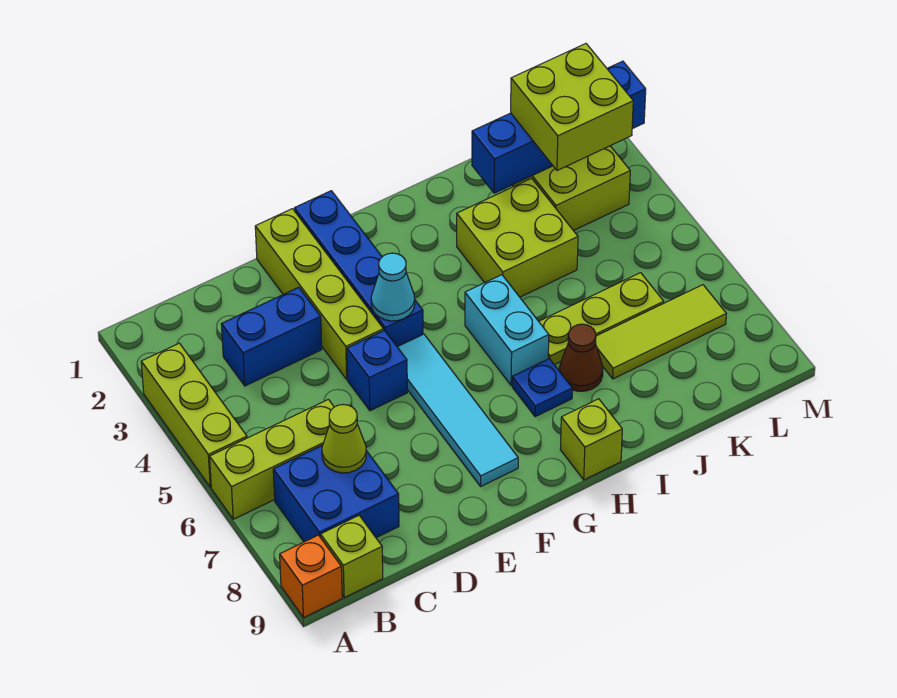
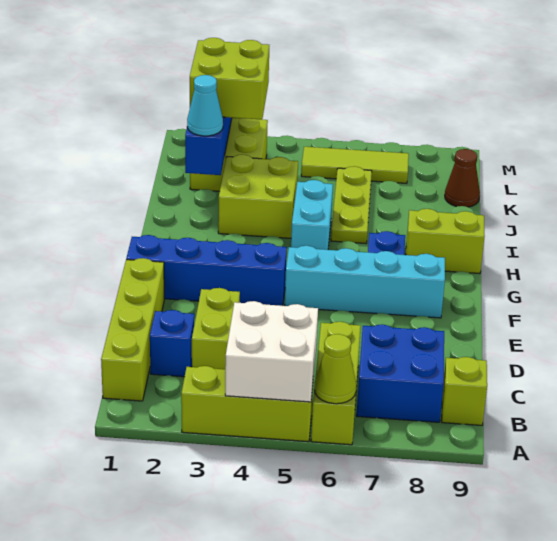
none -> white 2x2 brick [225,301,318,402]
orange 1x1 brick [280,535,342,618] -> none
blue 1x2 brick [221,287,322,386] -> lime 1x2 brick [192,288,240,369]
lime 1x1 cone [322,405,366,473] -> lime 1x1 cone moved to [314,334,356,404]
lime 1x4 brick [255,209,384,379] -> lime 1x4 brick turned to [101,258,164,401]
blue 1x1 brick [347,330,407,411] -> blue 1x1 brick moved to [150,310,194,377]
cyan 1x1 cone [371,253,415,321] -> cyan 1x1 cone moved to [187,75,223,136]
cyan 1x4 tile [398,334,518,486] -> cyan 1x4 brick [285,246,445,318]
cyan 1x2 brick [465,275,549,385] -> cyan 1x2 brick turned to [291,180,333,250]
lime 1x1 brick [560,399,622,480] -> lime 1x2 brick [406,209,485,274]
brown 1x1 cone [559,324,603,391] -> brown 1x1 cone moved to [445,149,480,207]
lime 1x3 tile [596,285,726,379] -> lime 1x3 tile turned to [301,147,409,183]

